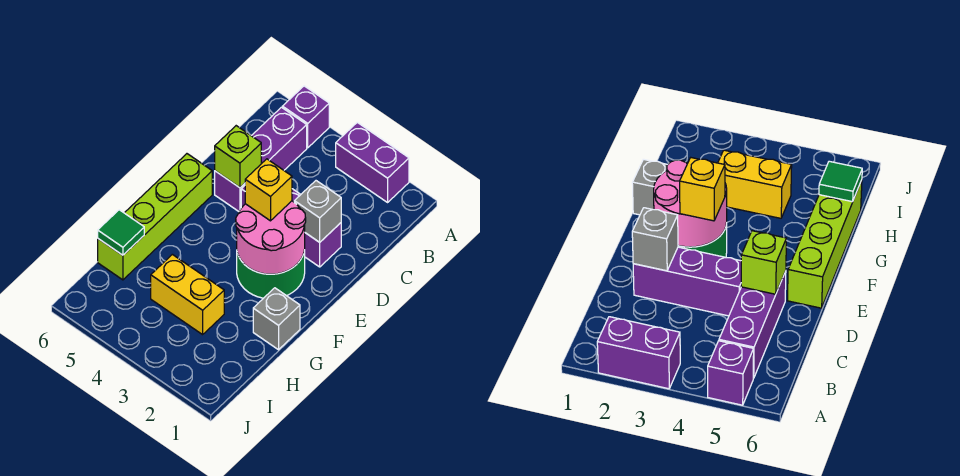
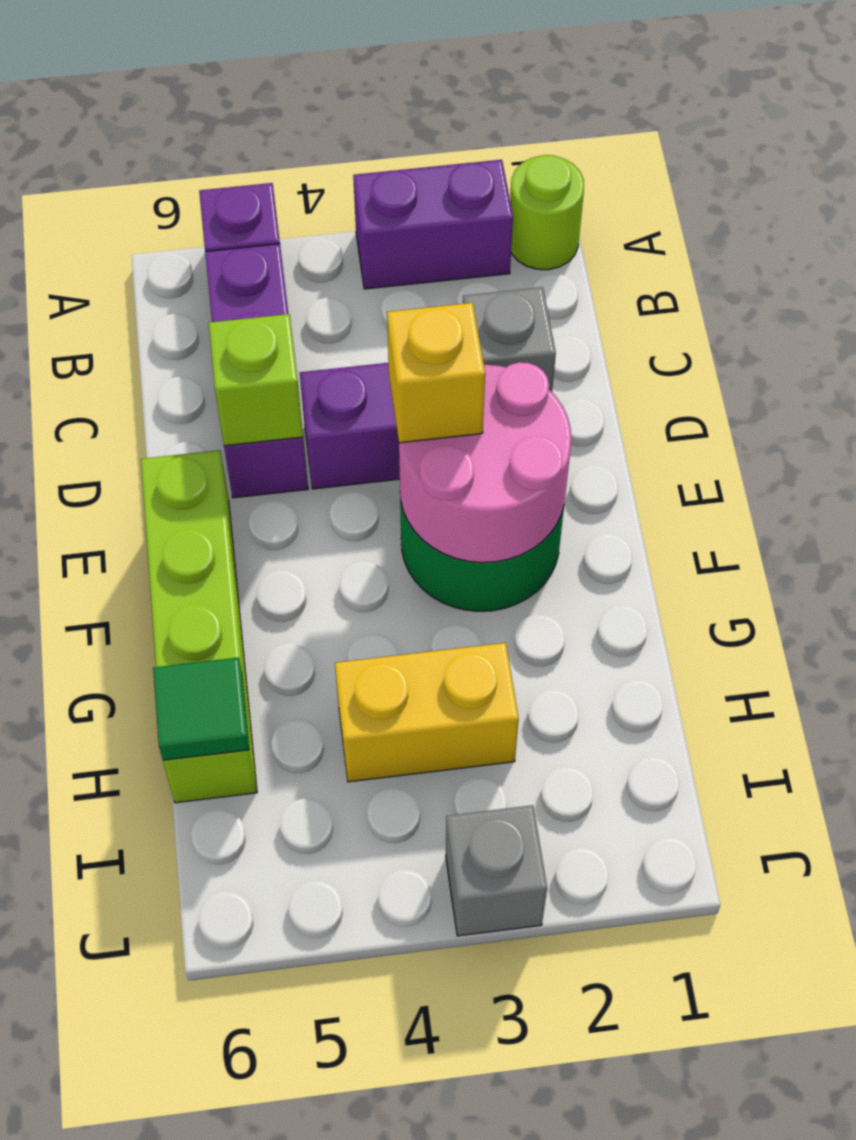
none -> lime 1x1 round brick [510,155,584,270]
grey 1x1 brick [253,288,300,350] -> grey 1x1 brick moved to [446,805,547,936]

